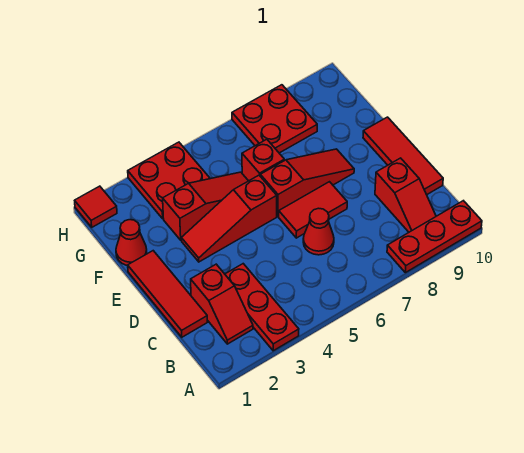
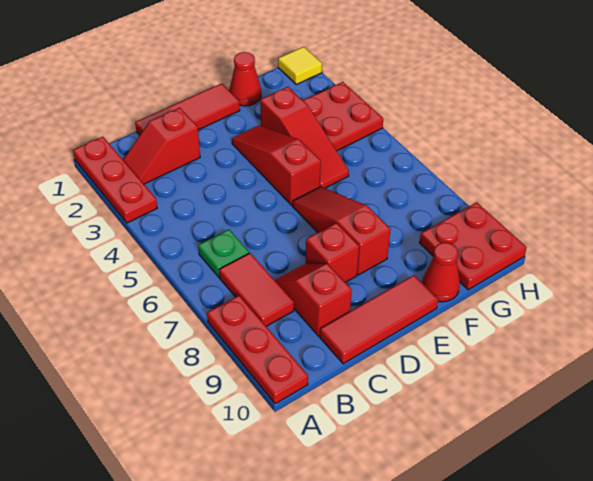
red 1x3 plate [225,264,299,351] -> red 1x3 plate turned to [73,137,157,223]
none -> green 1x1 plate [198,229,249,277]
red 1x2 slope [375,158,436,232] -> red 1x2 slope turned to [275,264,352,336]
red 1x1 cone [303,208,334,255] -> red 1x1 cone moved to [422,243,460,302]
red 1x2 tile [279,182,347,238] -> red 1x2 tile moved to [219,253,294,326]
red 1x3 slope [260,149,354,216] -> red 1x3 slope turned to [293,187,390,275]
red 1x1 brick [242,139,284,181] -> red 1x1 brick moved to [306,223,359,282]
red 2x2 plate [232,85,317,153] -> red 2x2 plate moved to [420,202,527,290]
red 1x1 tile [75,186,117,227] -> yellow 1x1 tile [278,47,322,84]

